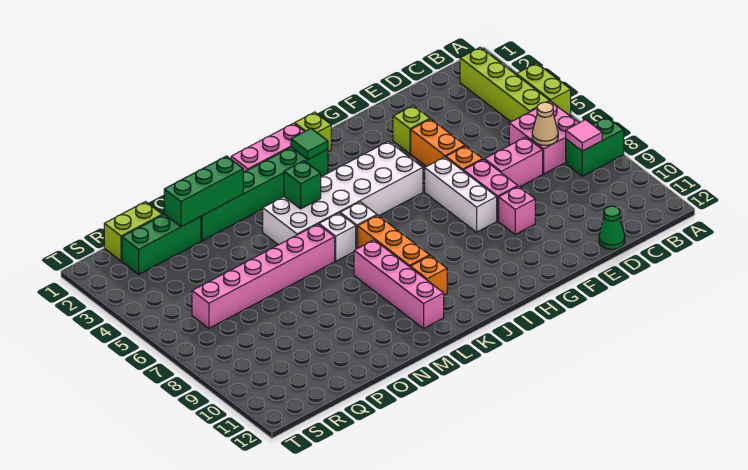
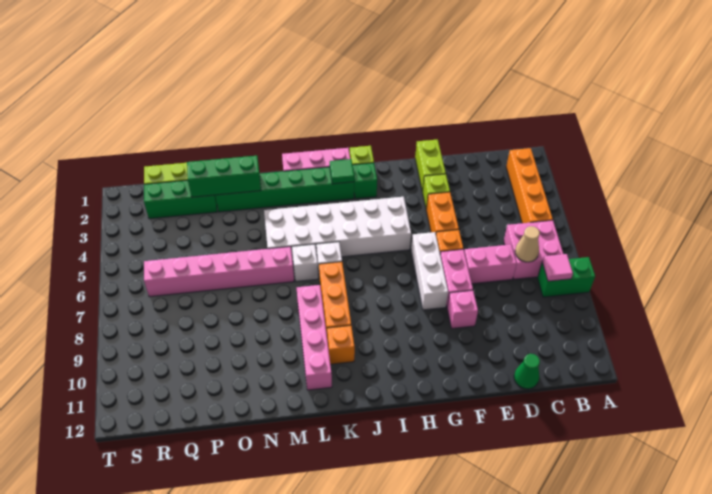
lime 1x2 brick [516,63,571,115] -> lime 1x2 brick moved to [415,139,446,192]
lime 1x4 brick [460,47,550,122] -> orange 1x4 brick [506,148,553,223]
green 1x1 brick [284,161,321,209] -> green 1x1 brick moved to [353,163,377,199]

